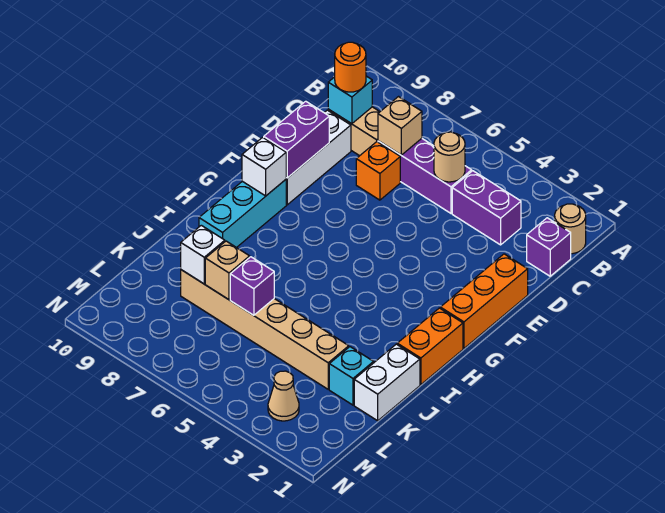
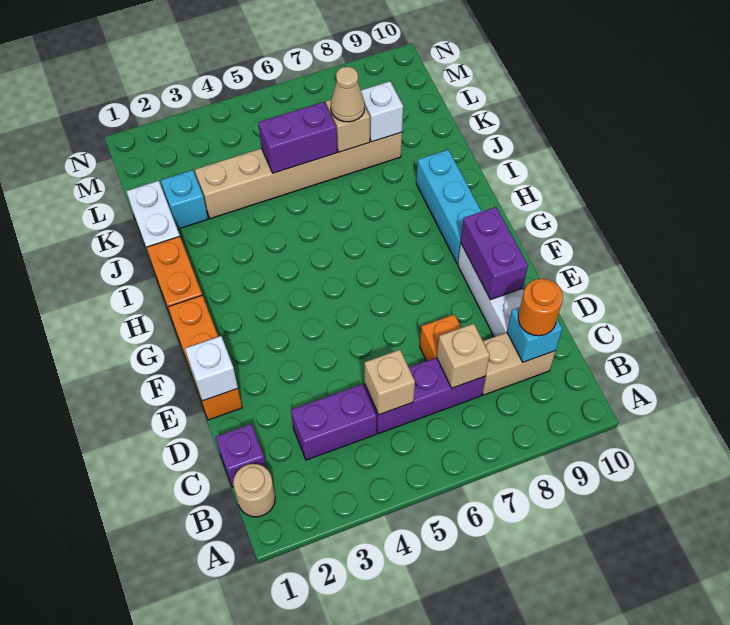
tan 1x1 round brick [434,132,465,182] -> tan 1x1 brick [365,350,415,415]
white 1x1 brick [242,137,286,196] -> white 1x1 brick moved to [185,336,238,401]
purple 1x1 brick [230,257,274,315] -> purple 1x2 brick [258,102,337,173]
tan 1x1 cone [268,371,299,421] -> tan 1x1 cone moved to [331,67,365,122]

